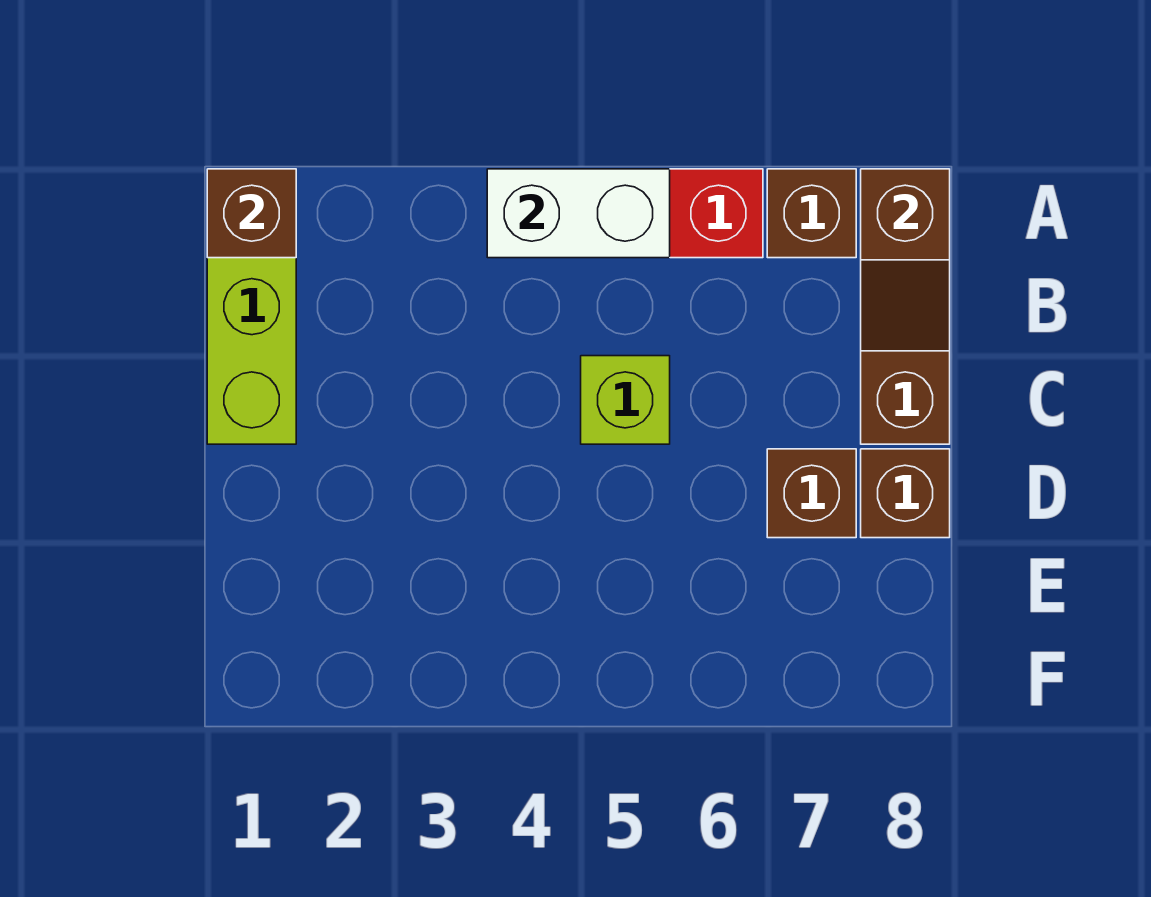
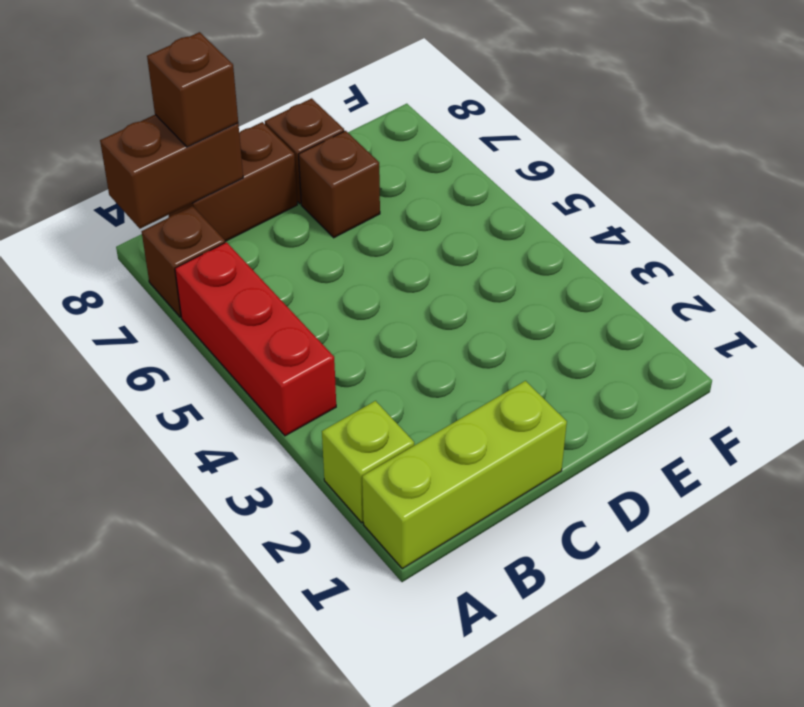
brown 1x1 brick [207,169,296,258] -> brown 1x1 brick moved to [147,32,238,147]
white 1x2 brick [487,169,670,258] -> none
brown 1x2 slope [861,169,950,351] -> brown 1x2 brick [100,115,243,229]
lime 1x1 brick [581,356,670,444] -> lime 1x1 brick moved to [322,401,414,522]

